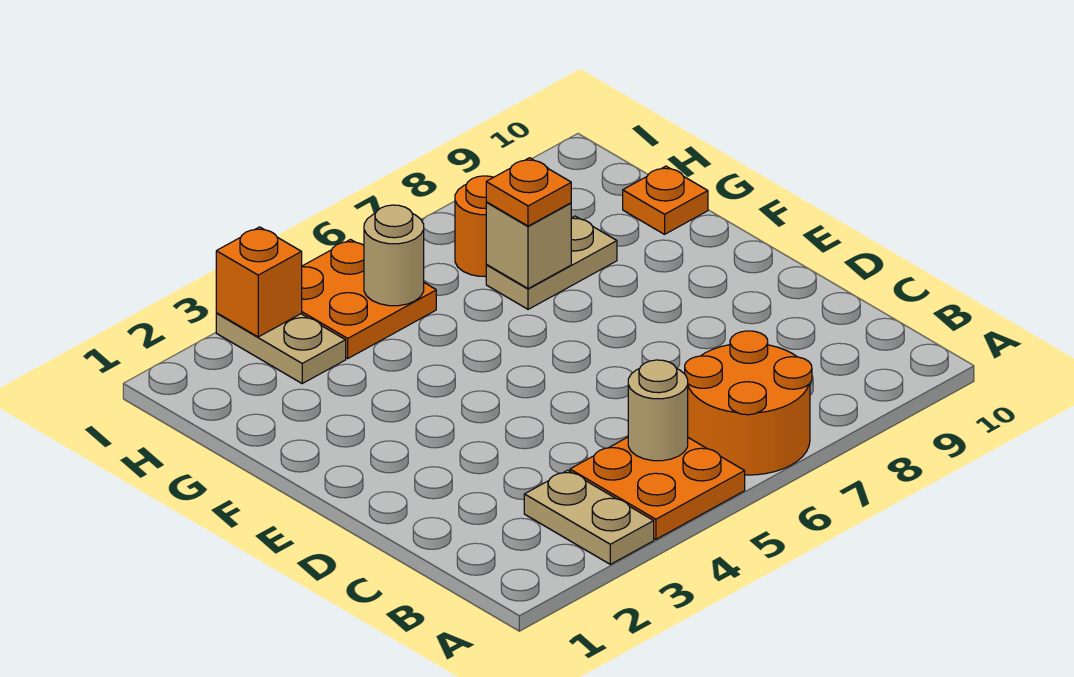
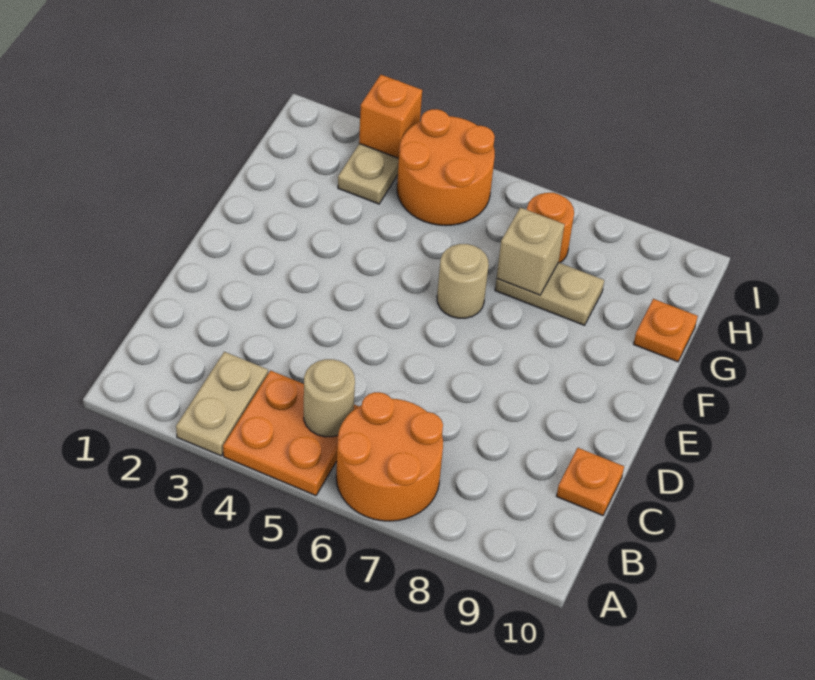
orange 1x1 plate [486,158,571,226] -> orange 1x1 plate moved to [557,448,624,515]
orange 2x2 plate [301,240,436,358] -> orange 2x2 round brick [397,109,495,226]
tan 1x1 round brick [364,205,424,306] -> tan 1x1 round brick moved to [437,244,489,318]

